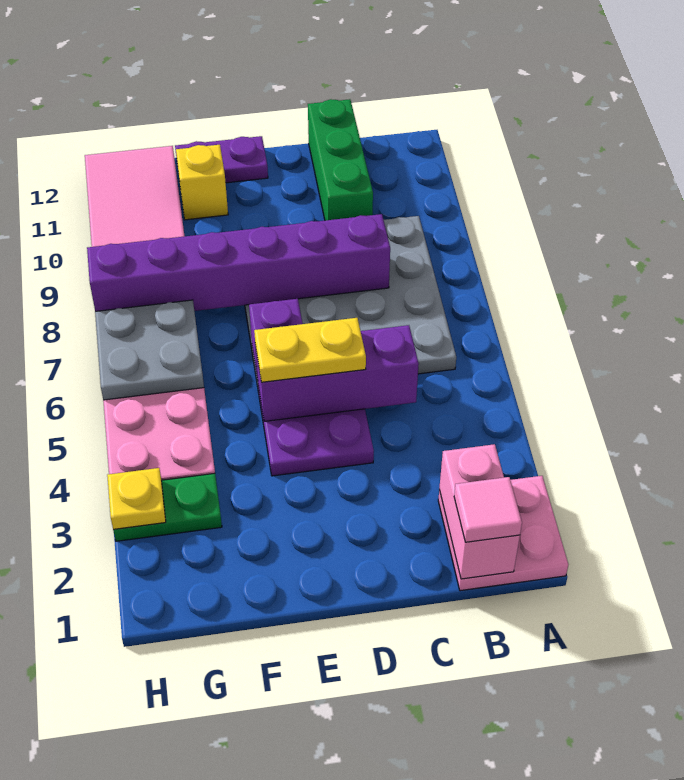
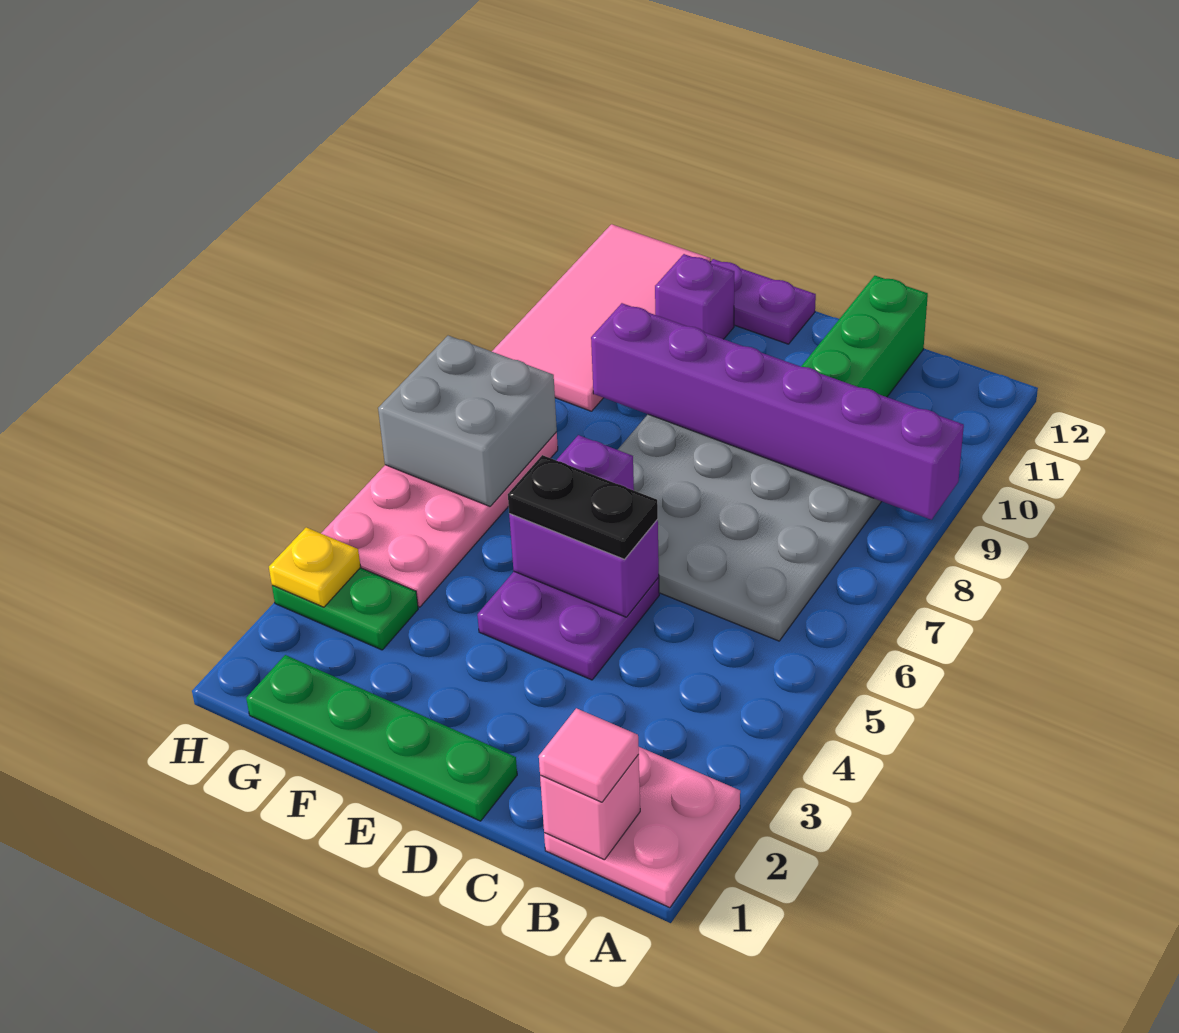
pink 1x2 brick [439,444,520,579] -> pink 1x1 brick [540,755,640,860]
purple 1x3 brick [255,325,419,421] -> purple 1x2 brick [509,514,659,617]
purple 1x6 brick [87,214,390,311] -> purple 1x6 brick moved to [591,303,964,520]
none -> green 1x4 plate [246,655,517,821]
yellow 1x2 plate [254,318,366,382] -> black 1x2 plate [508,455,658,559]
yellow 1x1 brick [176,145,228,220] -> purple 1x1 brick [655,254,734,339]
grey 2x2 plate [95,300,204,400] -> grey 2x2 brick [378,336,557,506]

